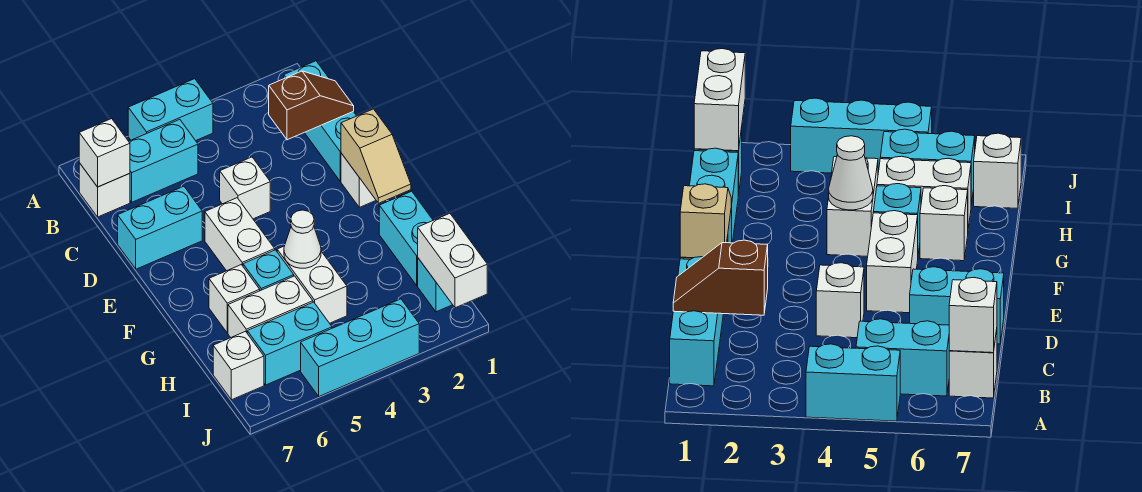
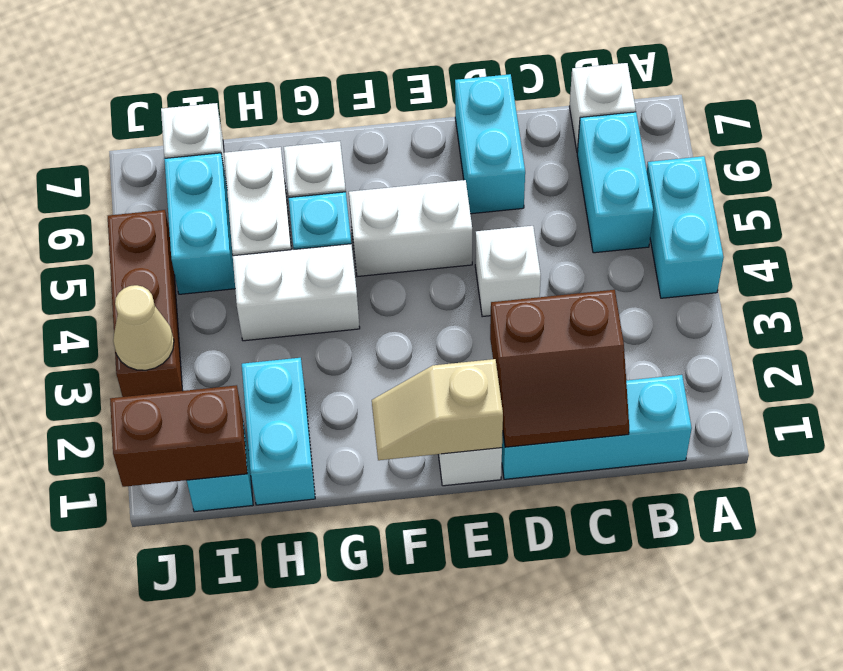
white 1x1 brick [79,119,130,187] -> none
brown 1x2 slope [269,71,354,140] -> brown 2x2 slope [490,290,629,447]
cyan 1x2 brick [379,191,433,286] -> cyan 1x2 brick turned to [242,358,315,505]
white 1x1 cone [284,210,321,268] -> none
white 1x2 brick [418,214,487,308] -> brown 1x2 brick [110,385,247,487]
cyan 1x3 brick [301,299,419,396] -> brown 1x3 brick [108,210,183,397]
none -> tan 1x1 cone [113,285,174,370]

